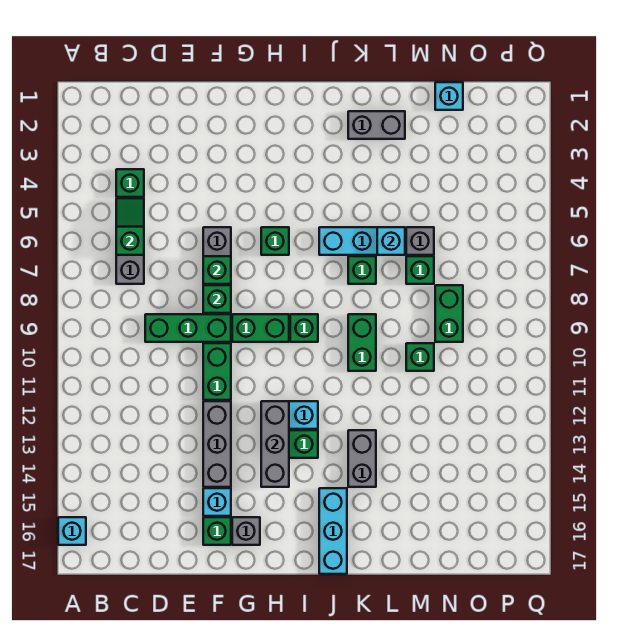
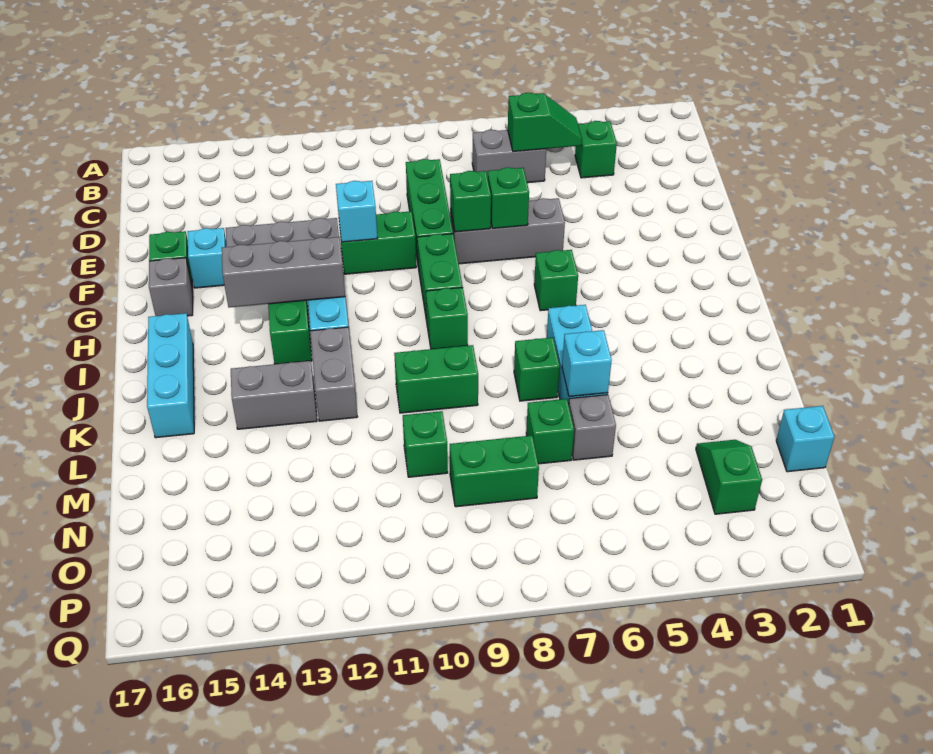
cyan 1x1 brick [58,517,86,545] -> cyan 1x1 brick moved to [336,181,378,242]
cyan 1x3 brick [319,488,347,574] -> cyan 1x3 brick turned to [147,313,194,438]
grey 1x2 brick [348,111,405,139] -> grey 1x2 brick moved to [310,327,357,421]
none -> green 1x2 slope [696,440,762,514]

